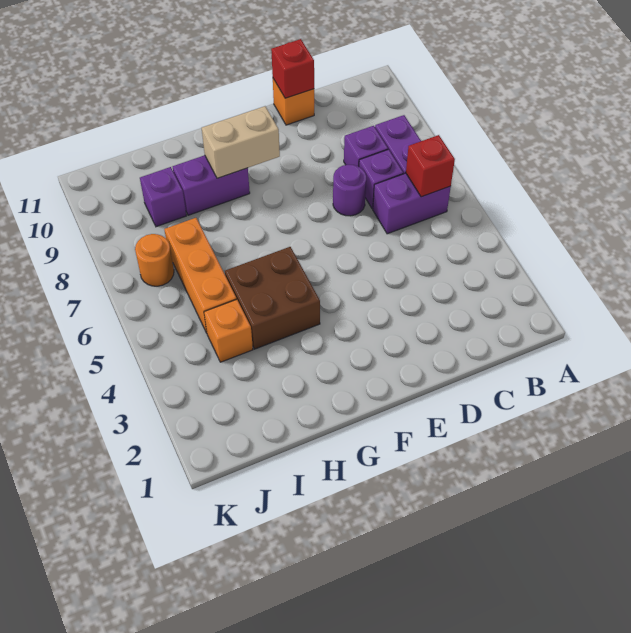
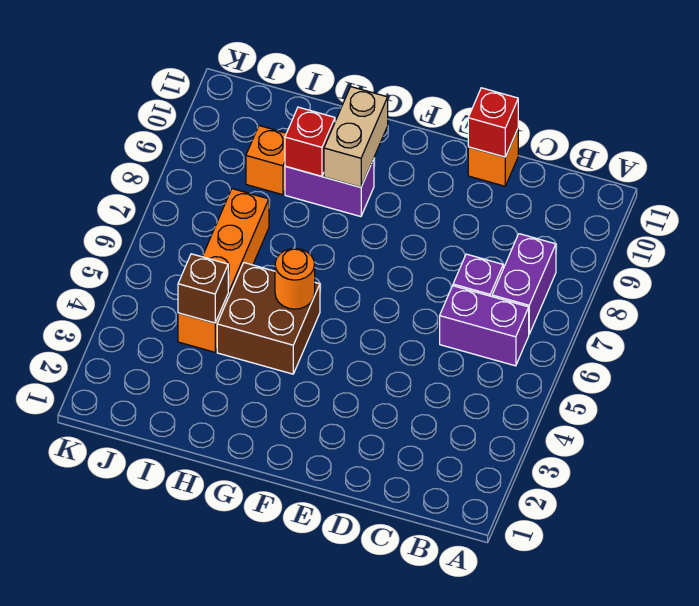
red 1x1 brick [406,135,455,197] -> red 1x1 brick moved to [285,107,335,176]
purple 1x1 brick [344,126,388,167] -> none
purple 1x1 round brick [333,165,366,216] -> none
tan 1x2 brick [202,106,280,178] -> tan 1x2 brick turned to [324,87,388,187]
none -> brown 1x1 brick [178,254,228,323]
purple 1x1 brick [140,167,186,227] -> orange 1x1 brick [246,126,286,195]
orange 1x1 round brick [135,234,174,286] -> orange 1x1 round brick moved to [275,248,315,309]

